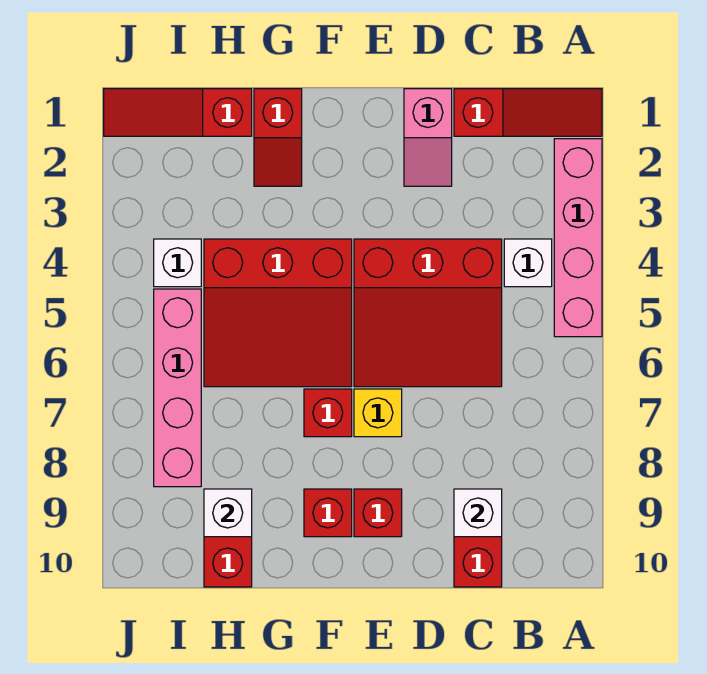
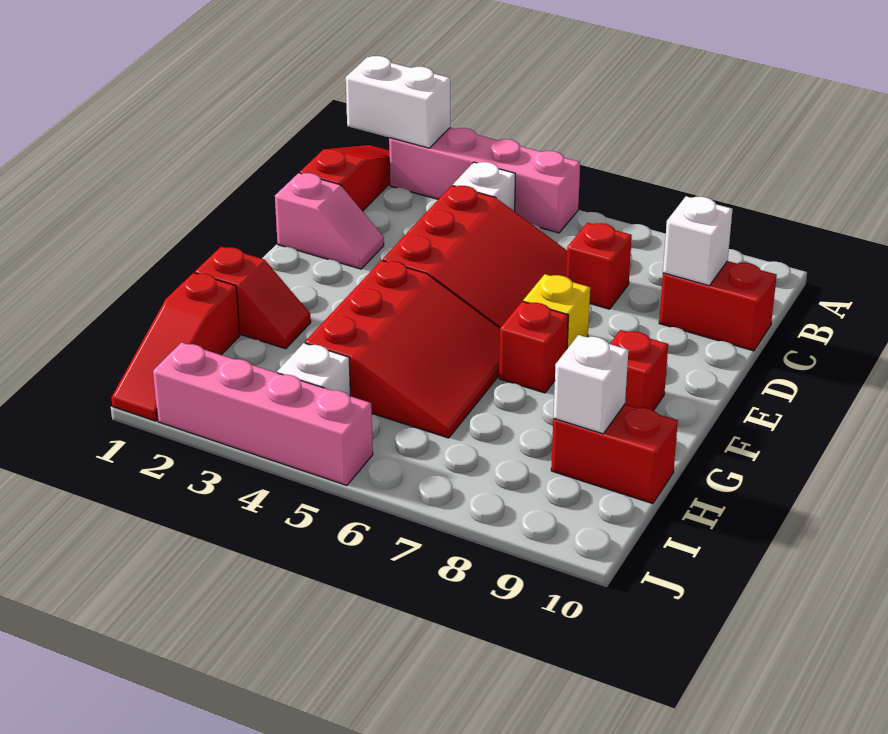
none -> white 1x2 brick [346,56,450,148]
red 1x1 brick [354,489,402,537] -> red 1x1 brick moved to [566,223,632,309]
pink 1x4 brick [154,289,201,487] -> pink 1x4 brick moved to [153,342,373,485]

